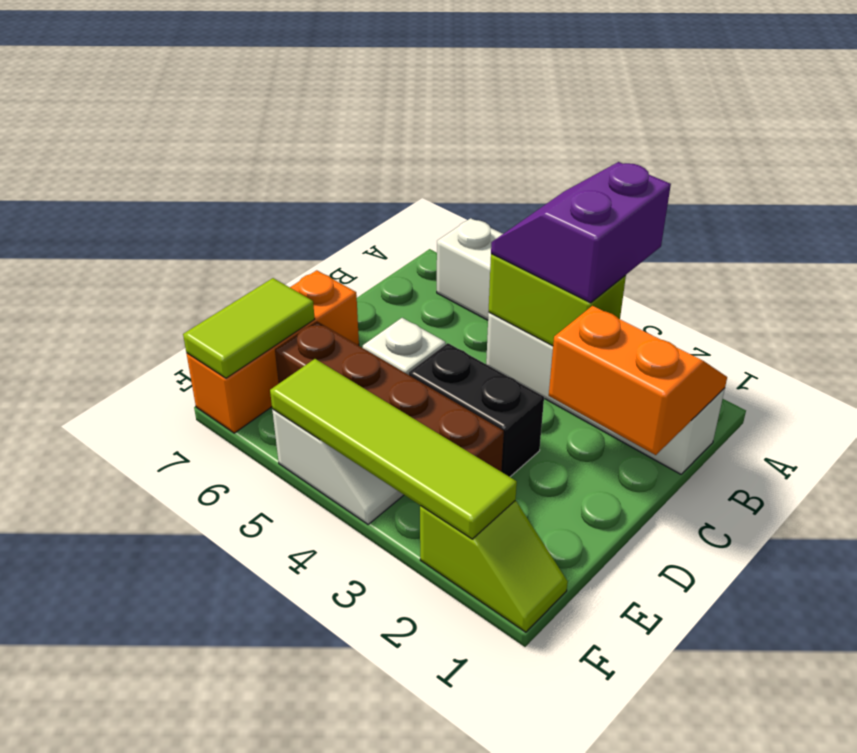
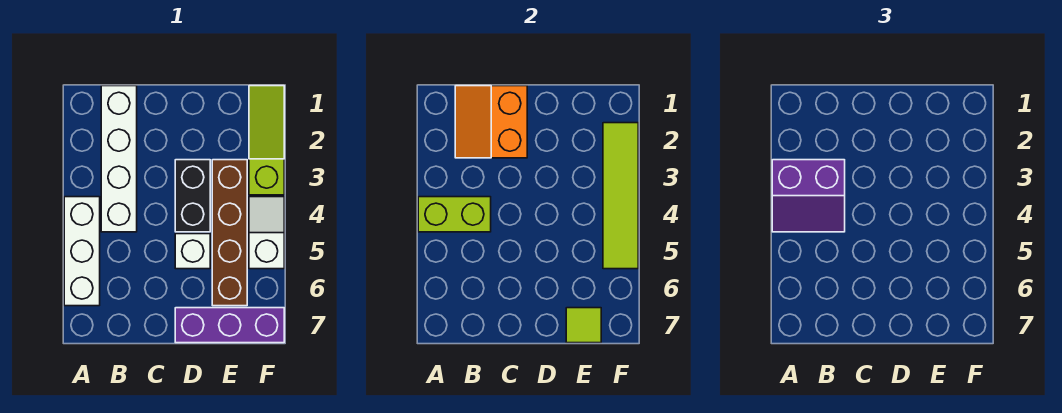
lime 1x2 brick [489,254,626,346] -> lime 1x2 brick turned to [418,197,491,232]
orange 1x3 brick [187,270,359,433] -> purple 1x3 brick [175,308,284,343]
lime 1x2 tile [183,278,315,378] -> lime 1x1 tile [566,308,601,343]
lime 1x2 slope [420,501,568,632] -> lime 1x3 slope [249,86,284,195]

